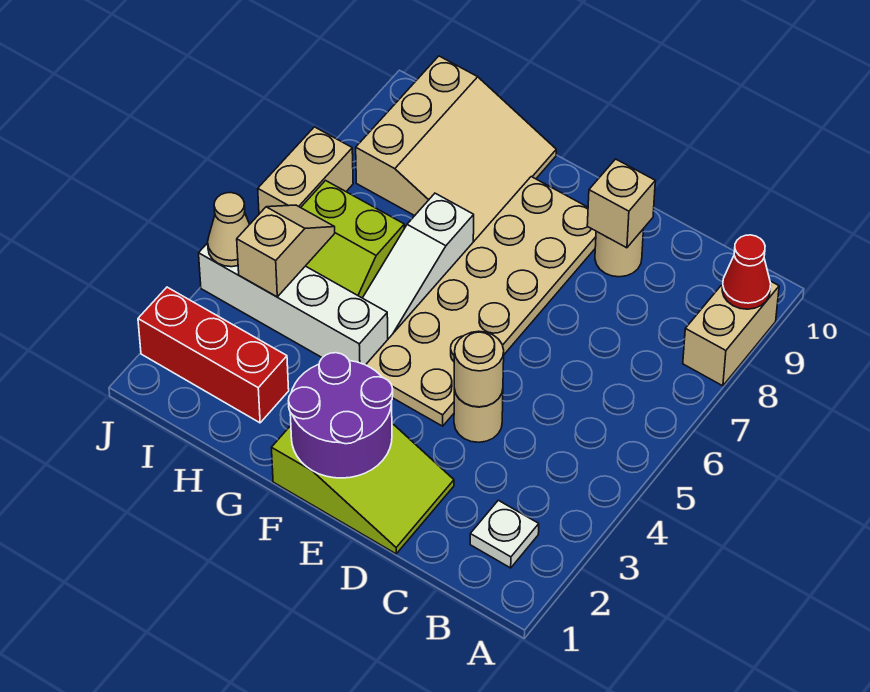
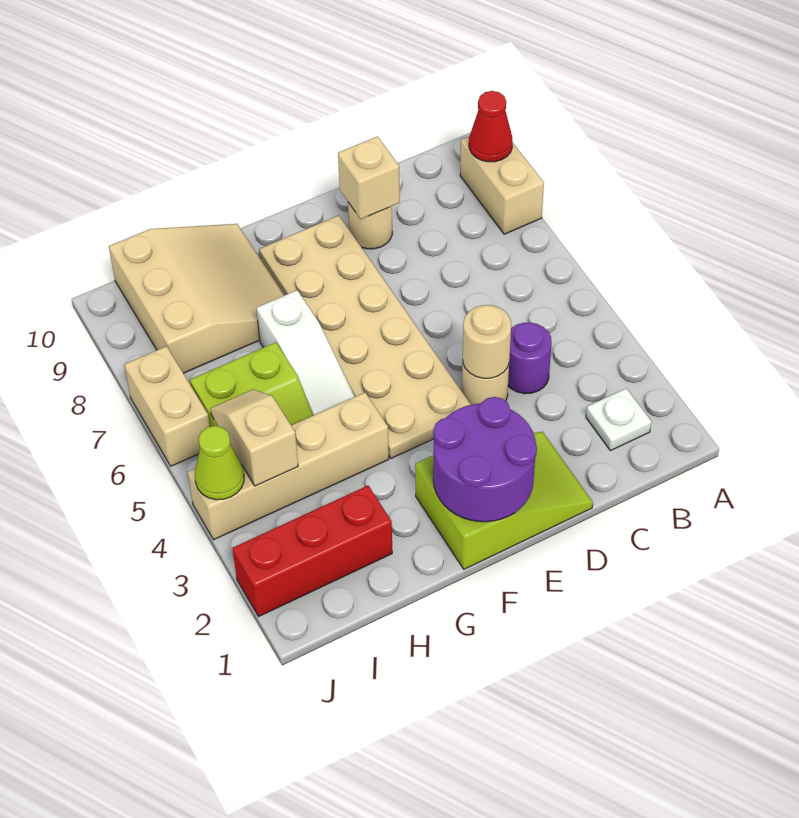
none -> purple 1x1 round brick [508,322,552,394]
white 1x4 brick [199,243,388,365] -> tan 1x4 brick [188,393,389,540]
tan 1x1 cone [208,193,250,267] -> lime 1x1 cone [195,426,244,500]

